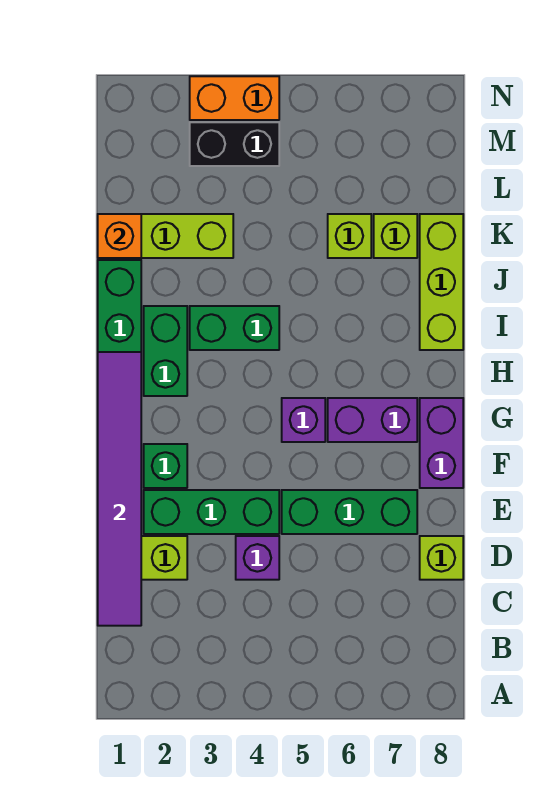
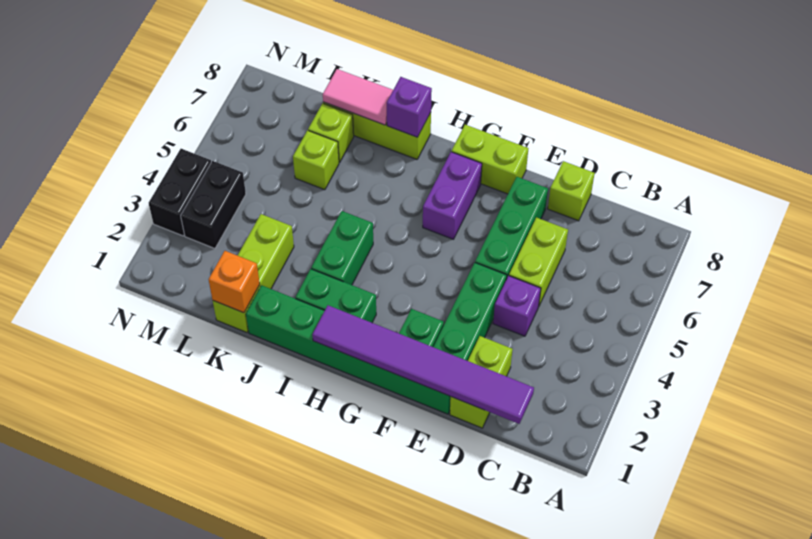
none -> lime 1x2 brick [509,217,568,307]
purple 1x2 brick [420,398,463,488] -> lime 1x2 brick [452,125,528,194]
purple 1x1 brick [282,398,325,442] -> purple 1x1 brick moved to [387,77,432,137]
none -> pink 1x2 tile [323,69,393,125]
orange 1x2 brick [190,76,279,120] -> black 1x2 brick [149,149,211,236]

